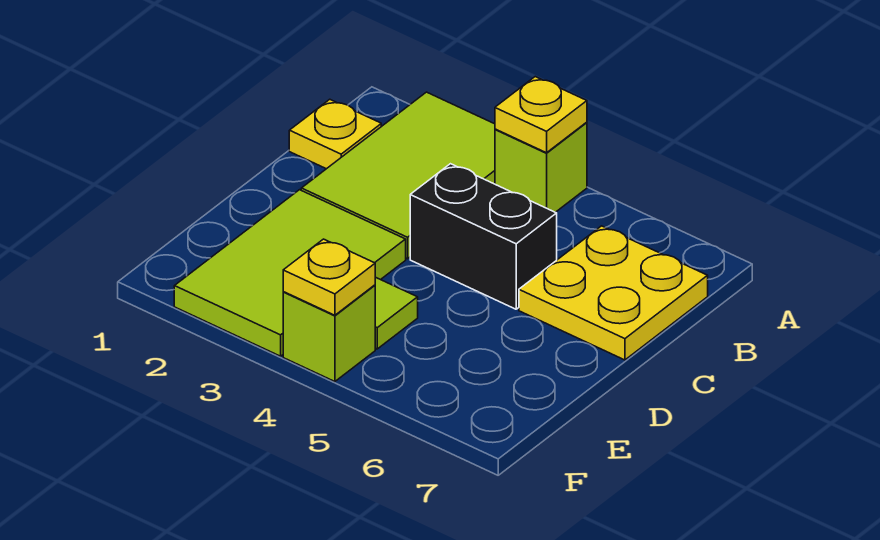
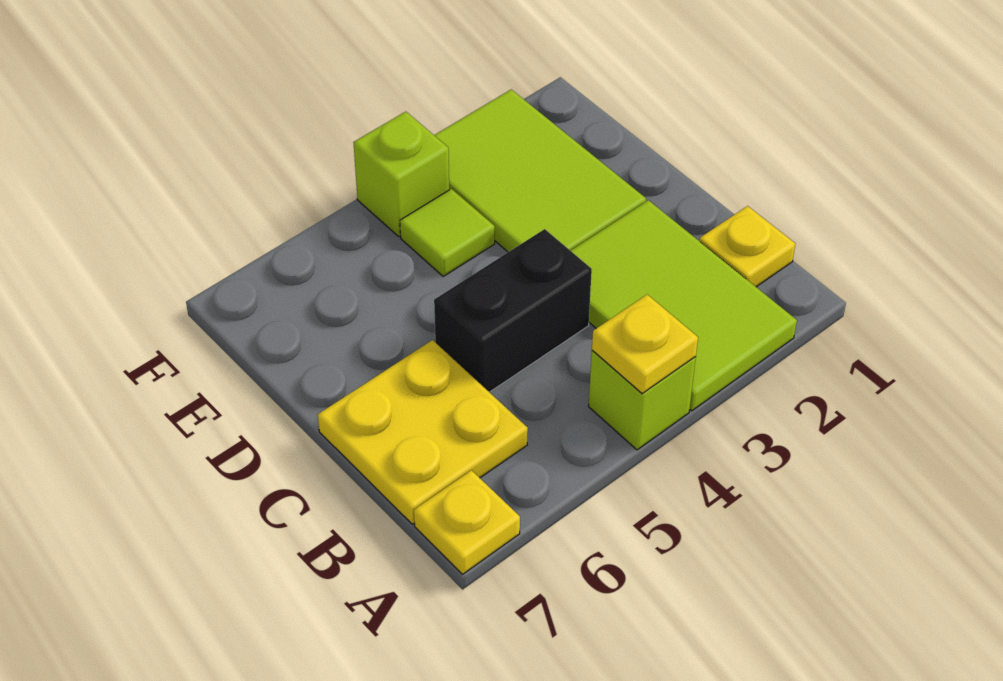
yellow 1x1 plate [283,239,375,315] -> yellow 1x1 plate moved to [414,470,520,574]

